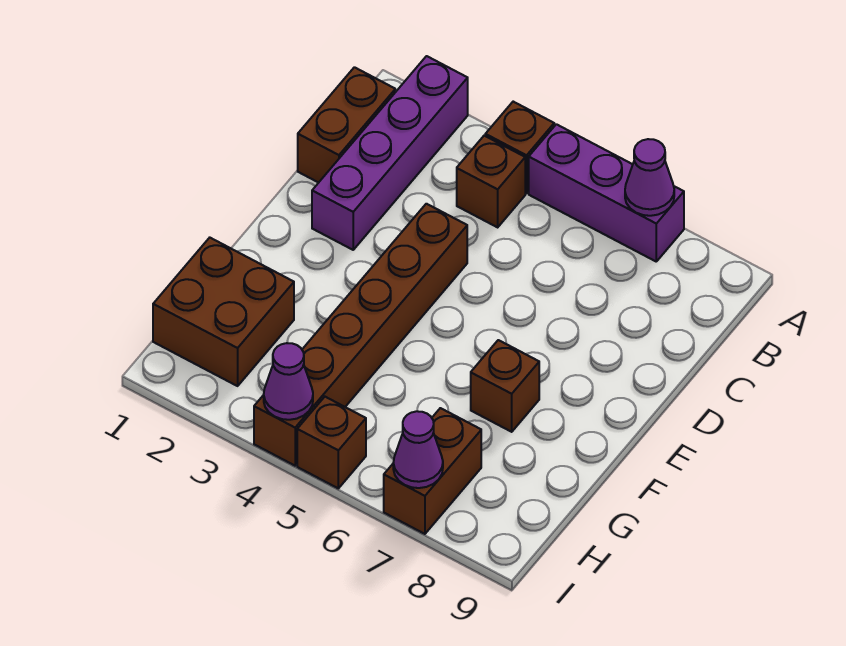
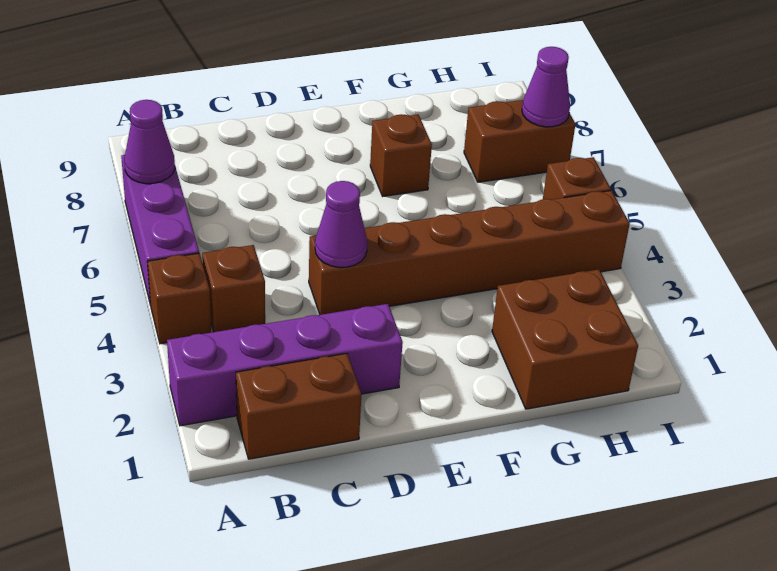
purple 1x1 cone [264,343,313,420] -> purple 1x1 cone moved to [315,181,367,268]

